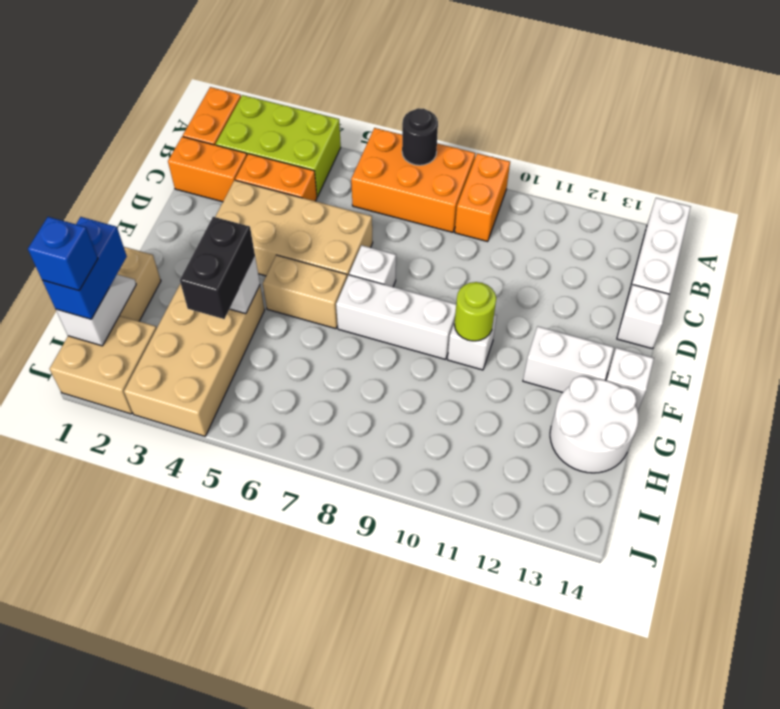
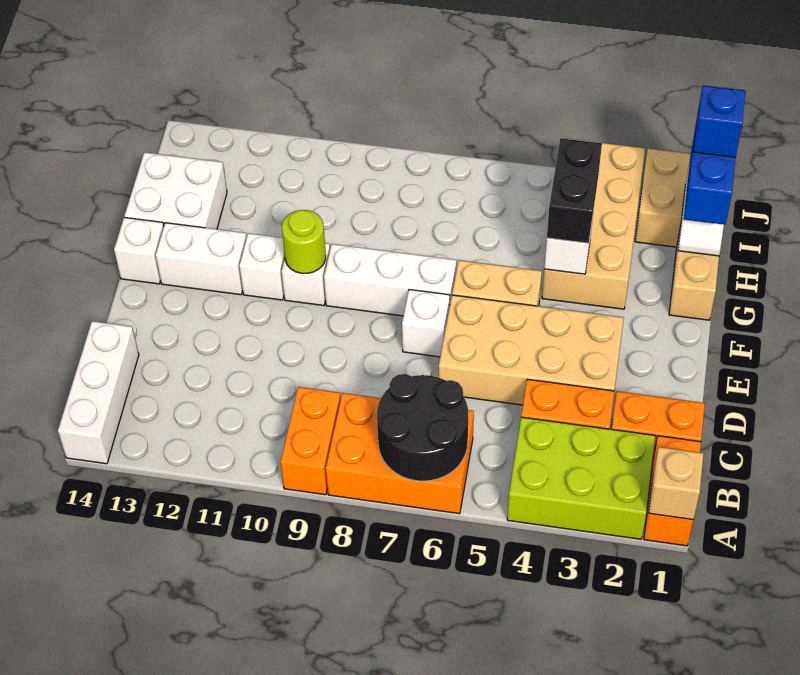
none -> tan 1x1 brick [649,447,704,520]
black 1x1 round brick [402,108,438,165] -> black 2x2 round brick [377,374,468,481]
white 1x1 brick [617,285,669,349] -> white 1x1 brick moved to [239,233,285,300]
white 2x2 round brick [550,376,638,473] -> white 2x2 brick [124,152,227,229]

